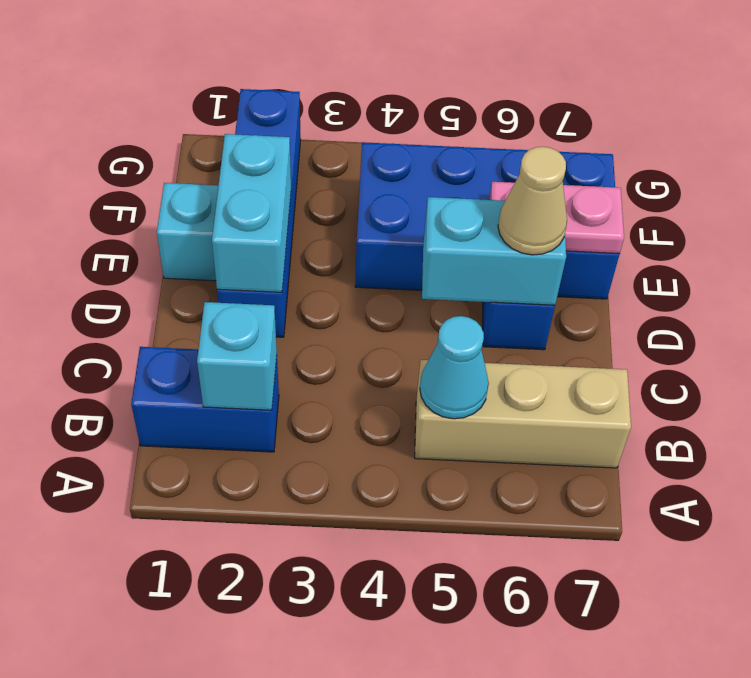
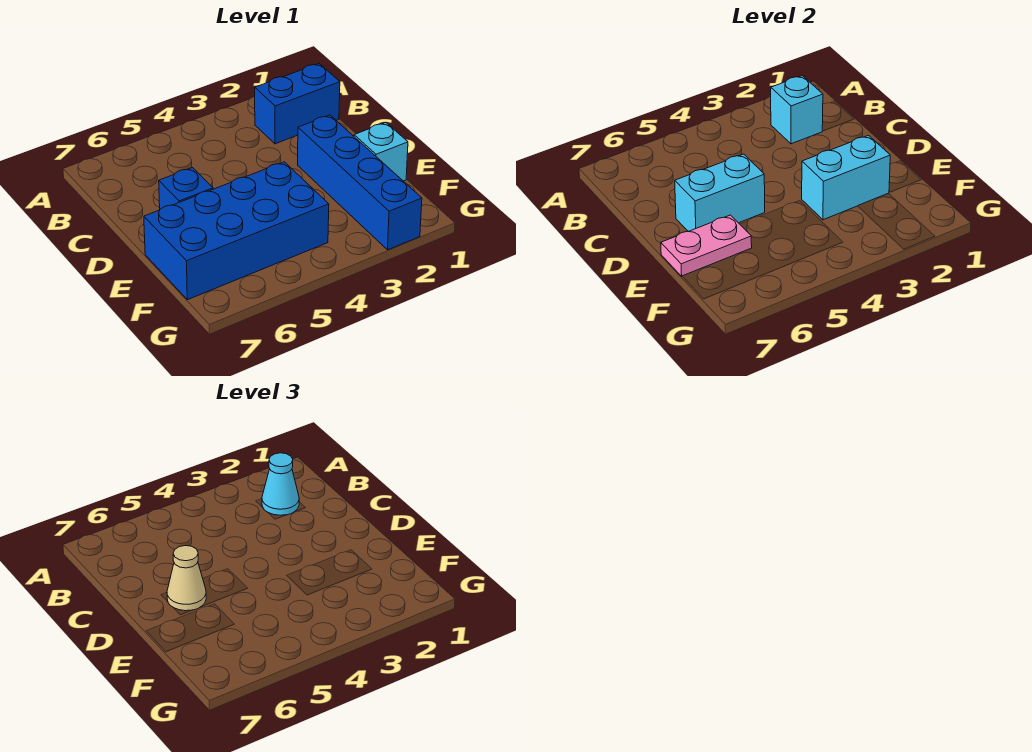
tan 1x3 brick [415,360,631,468] -> none
cyan 1x1 cone [420,316,489,419] -> cyan 1x1 cone moved to [262,453,299,515]
cyan 1x2 brick [212,134,291,292] -> cyan 1x2 brick turned to [802,135,890,220]

